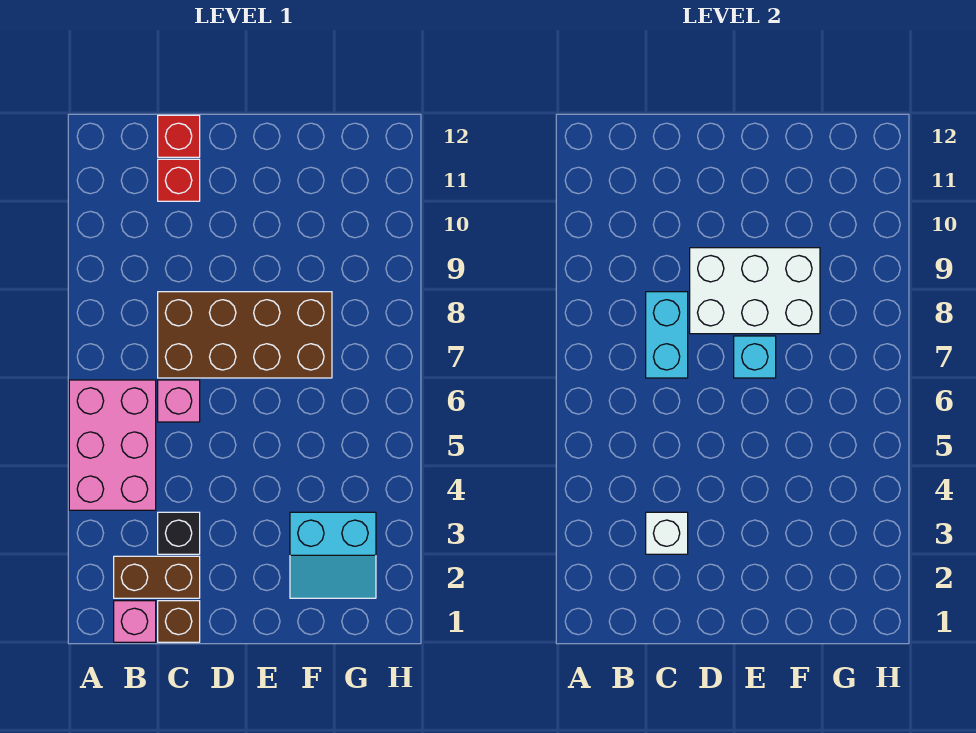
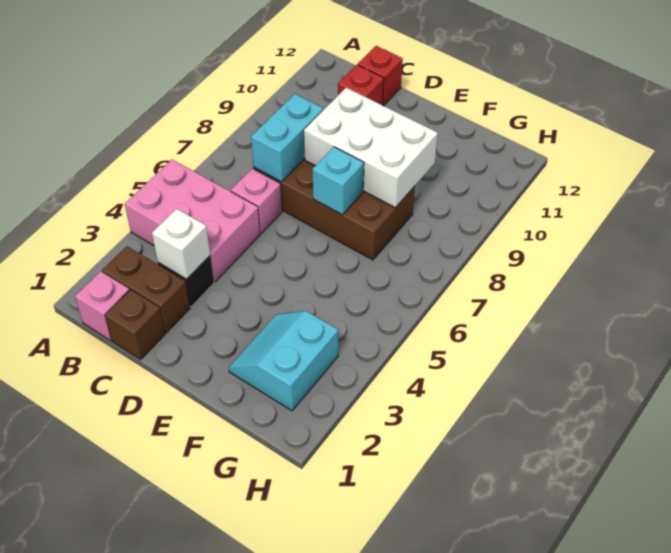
pink 2x3 brick [69,380,156,510] -> pink 2x3 brick turned to [125,160,260,281]
cyan 2x2 slope [290,512,376,598] -> cyan 2x2 slope turned to [229,311,338,411]

